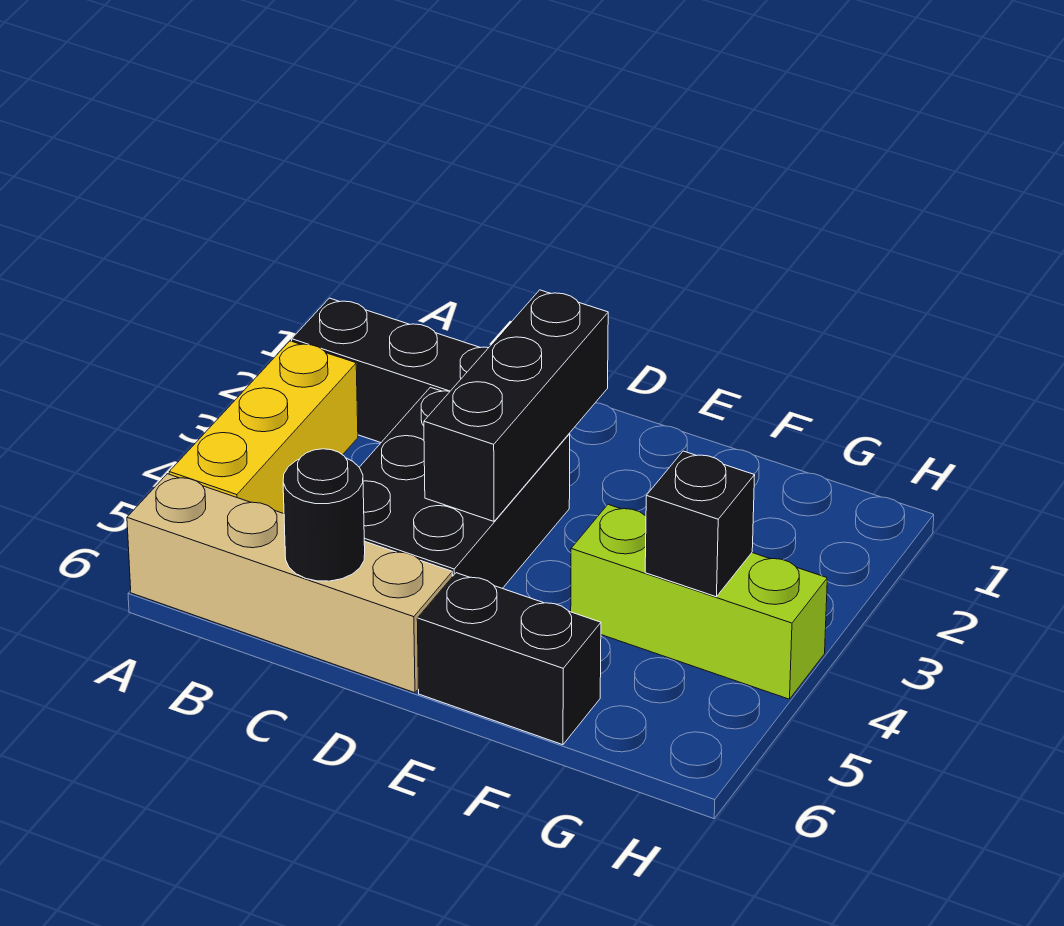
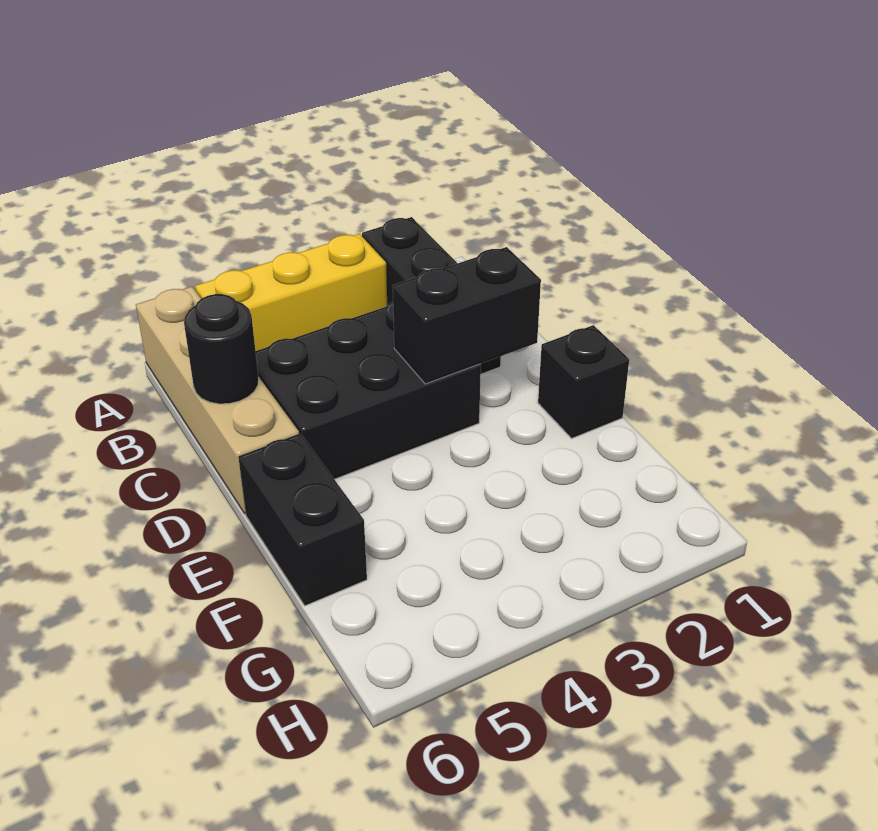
black 1x3 brick [424,290,608,521] -> black 1x2 brick [393,247,541,384]
lime 1x3 brick [571,504,827,699] -> none
black 1x1 brick [645,451,755,597] -> black 1x1 brick moved to [538,325,629,438]

